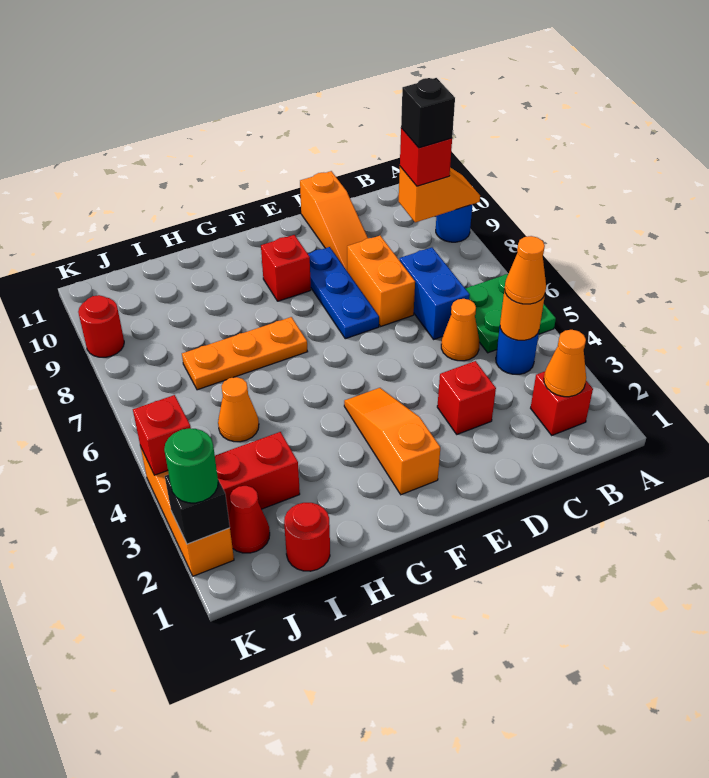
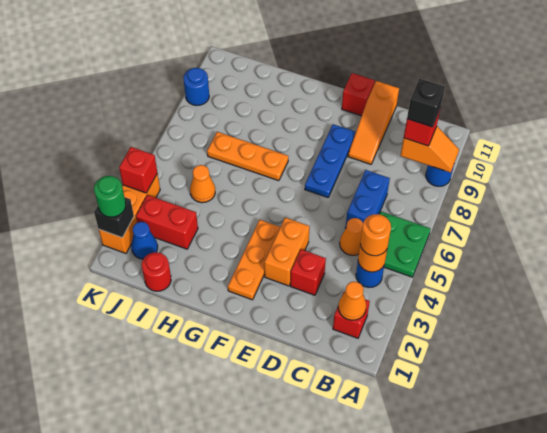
orange 1x1 cone [505,236,546,304] -> orange 1x1 round brick [360,214,391,256]
orange 1x2 brick [347,236,415,326] -> orange 1x2 brick moved to [264,218,310,286]
orange 1x3 slope [344,388,440,495] -> orange 1x3 plate [228,220,280,300]
red 1x1 brick [261,235,311,301] -> red 1x1 brick moved to [342,73,375,116]
red 1x1 cone [229,486,270,553] -> blue 1x1 cone [131,222,158,259]
red 1x1 round brick [78,295,124,357] -> blue 1x1 round brick [184,68,209,106]

